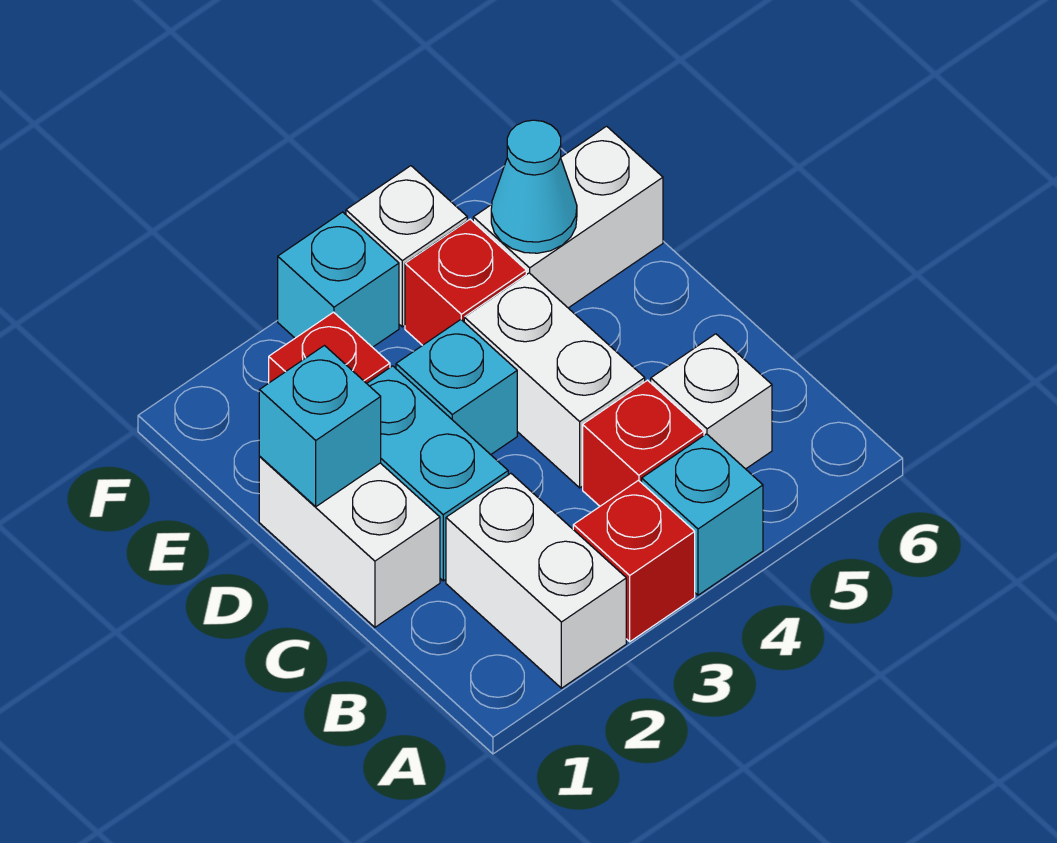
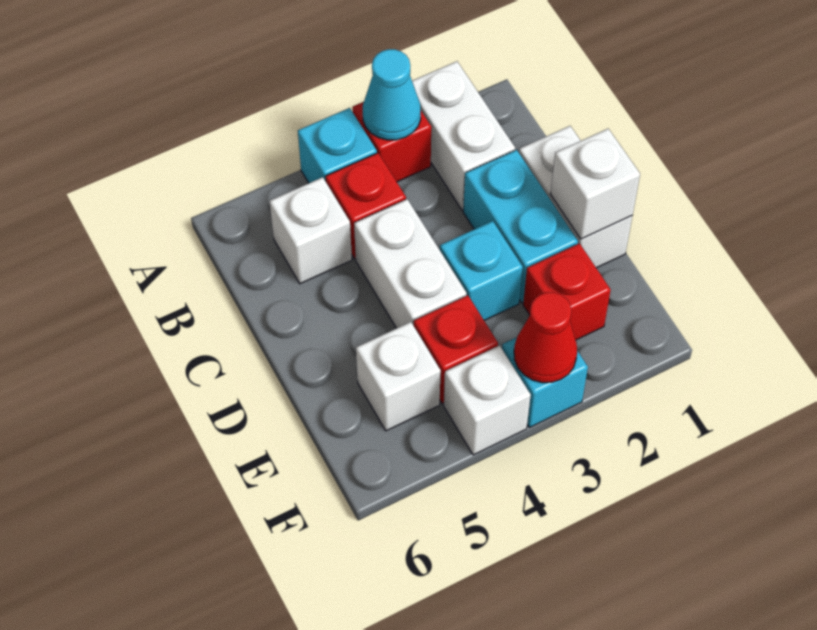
cyan 1x1 brick [259,346,381,507] -> white 1x1 brick [550,129,640,239]
white 1x2 brick [473,126,663,308] -> white 1x1 brick [356,322,441,431]
cyan 1x1 cone [491,120,577,253] -> cyan 1x1 cone moved to [363,49,421,140]
none -> red 1x1 cone [514,292,577,383]

